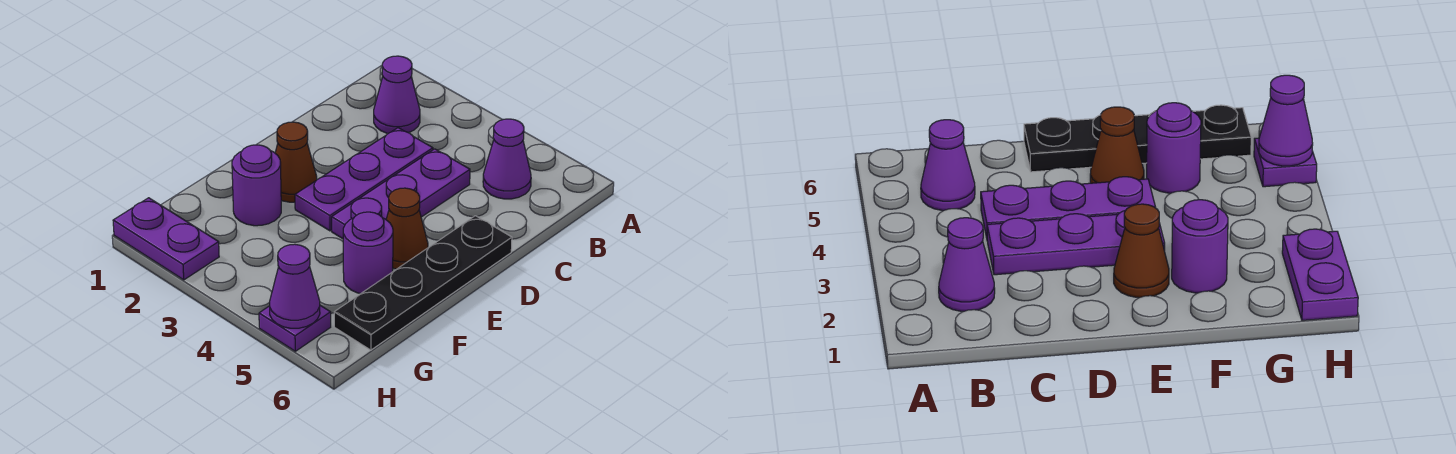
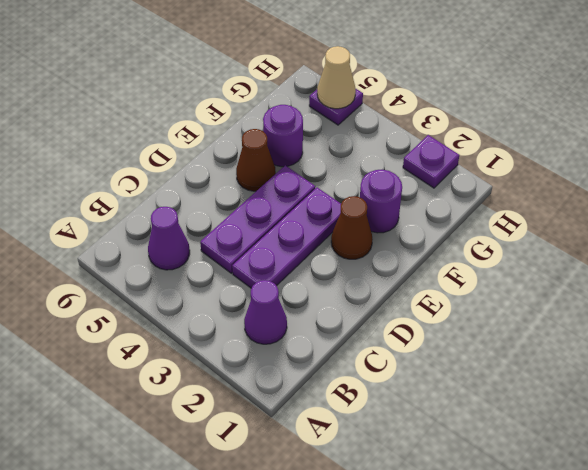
black 1x4 plate [334,216,512,350] -> none
purple 1x2 plate [113,198,219,280] -> purple 1x1 plate [403,135,459,188]
purple 1x1 cone [270,244,320,328] -> tan 1x1 cone [317,46,356,109]

